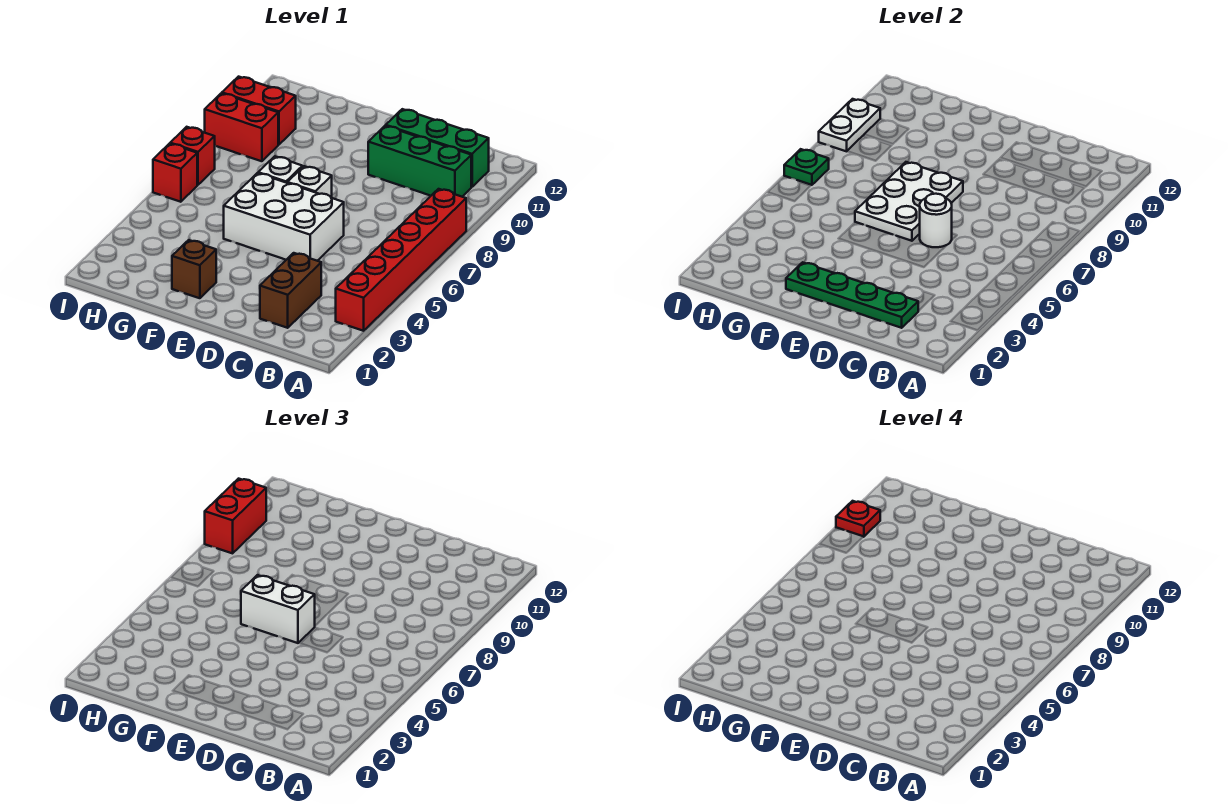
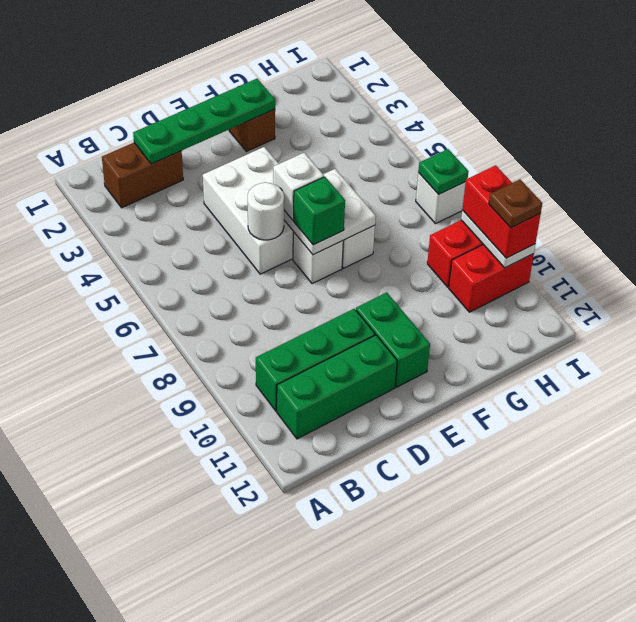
red 1x6 brick [336,189,466,331] -> none
brown 1x2 brick [260,253,321,328] -> brown 1x2 brick turned to [102,143,183,208]
white 2x3 brick [224,173,344,261] -> white 2x3 brick turned to [203,147,294,274]
white 2x3 plate [855,162,963,241] -> white 2x2 plate [284,169,376,255]
white 1x2 brick [241,575,315,643] -> white 1x1 brick [273,153,324,220]
none -> green 1x1 brick [293,177,345,245]
none -> green 1x2 brick [356,292,430,387]
red 1x1 brick [153,144,197,202] -> none
red 1x1 brick [170,127,215,185] -> white 1x1 brick [416,173,466,224]
red 1x1 plate [836,501,880,537] -> brown 1x1 plate [489,180,542,228]

